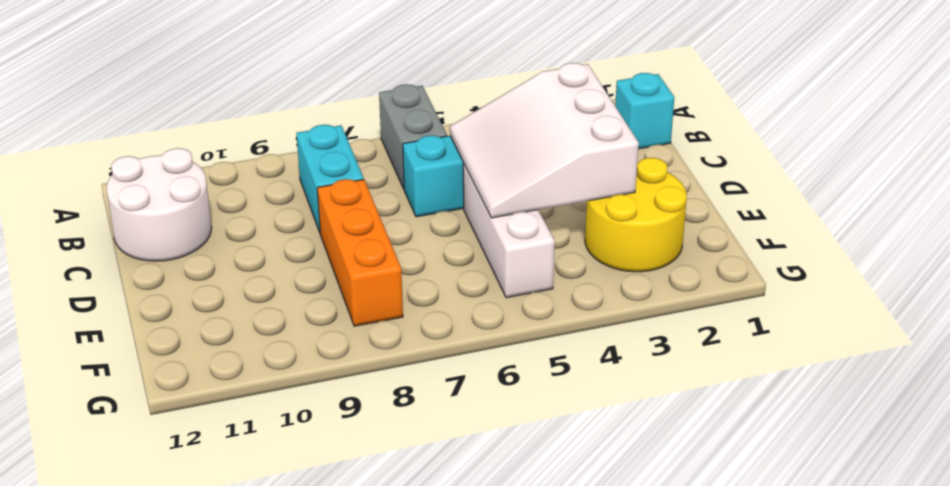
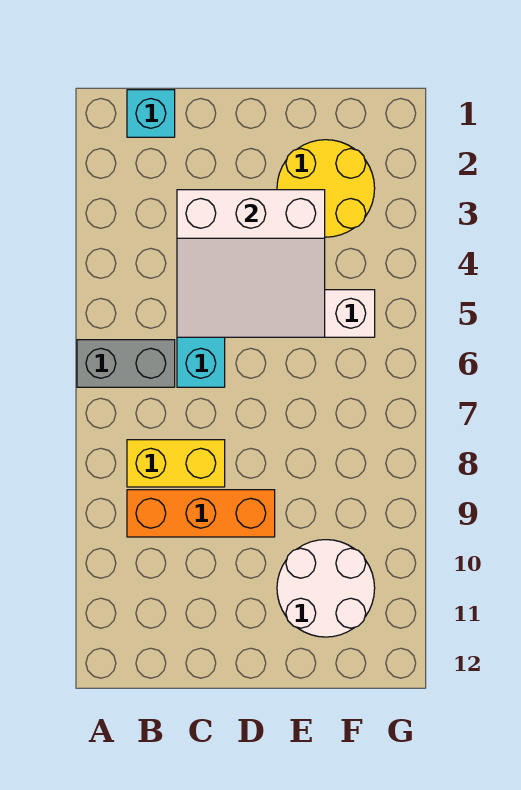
cyan 1x2 brick [297,125,364,232] -> yellow 1x2 brick [127,440,225,487]
white 2x2 round brick [107,148,212,261] -> white 2x2 round brick moved to [277,540,375,637]
orange 1x3 brick [317,179,403,326] -> orange 1x3 brick moved to [127,490,275,537]

